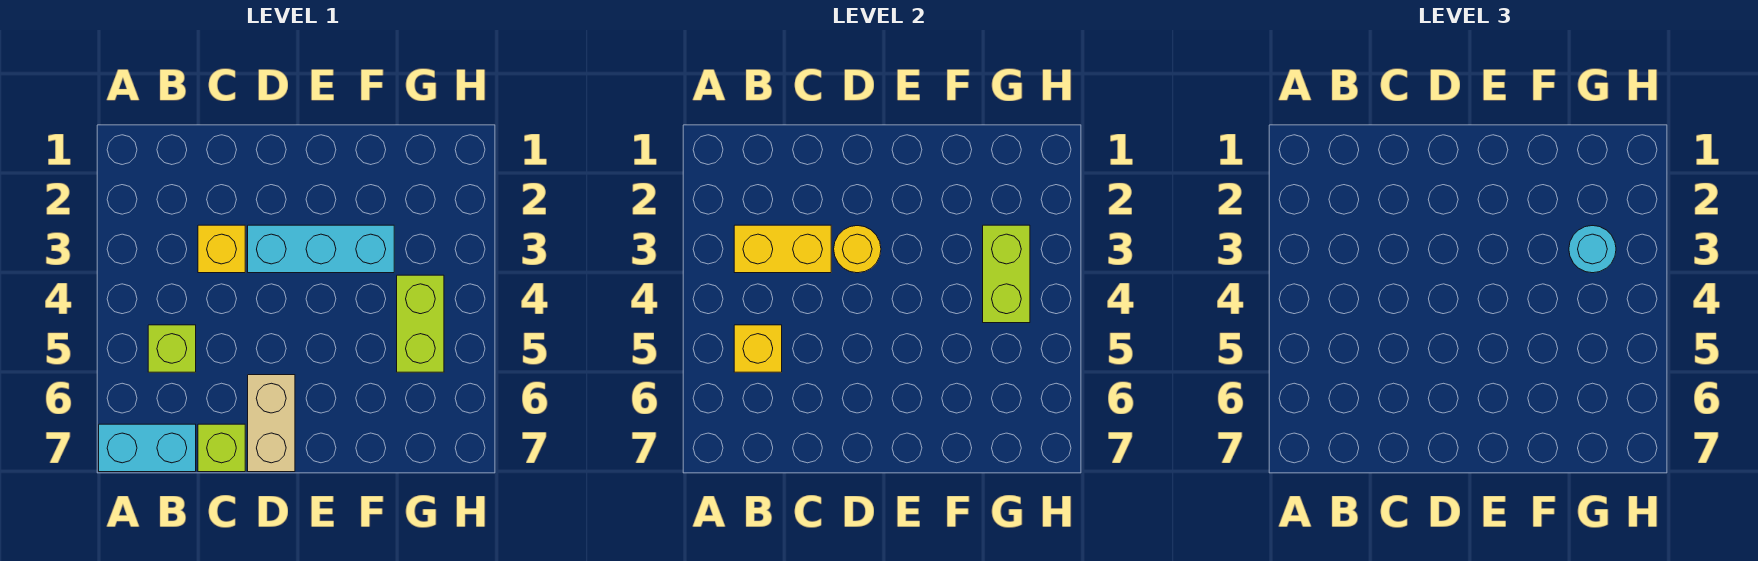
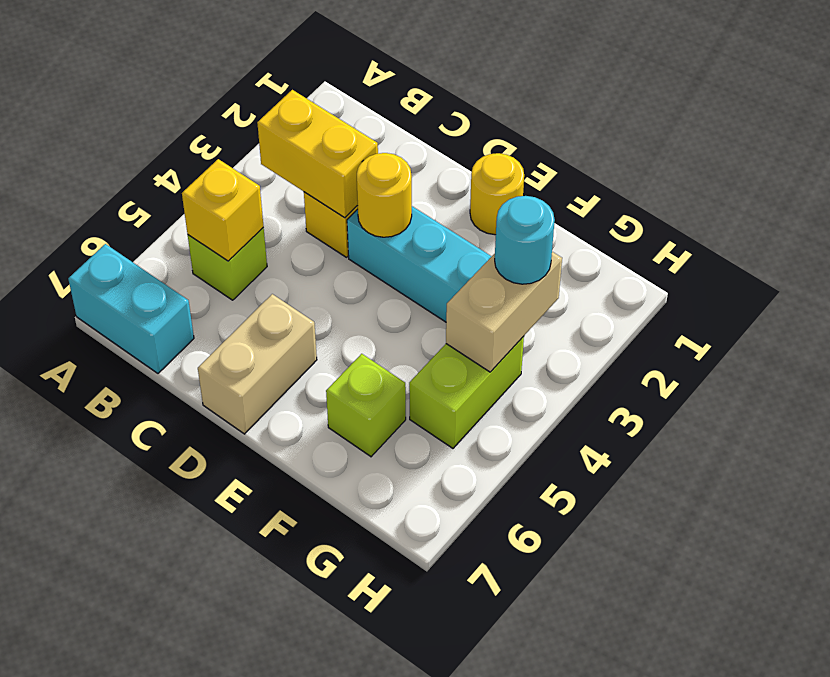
lime 1x1 brick [198,424,245,472] -> lime 1x1 brick moved to [326,354,406,457]
none -> yellow 1x1 round brick [470,153,524,235]
lime 1x2 brick [983,225,1030,323] -> tan 1x2 brick [446,252,562,372]

